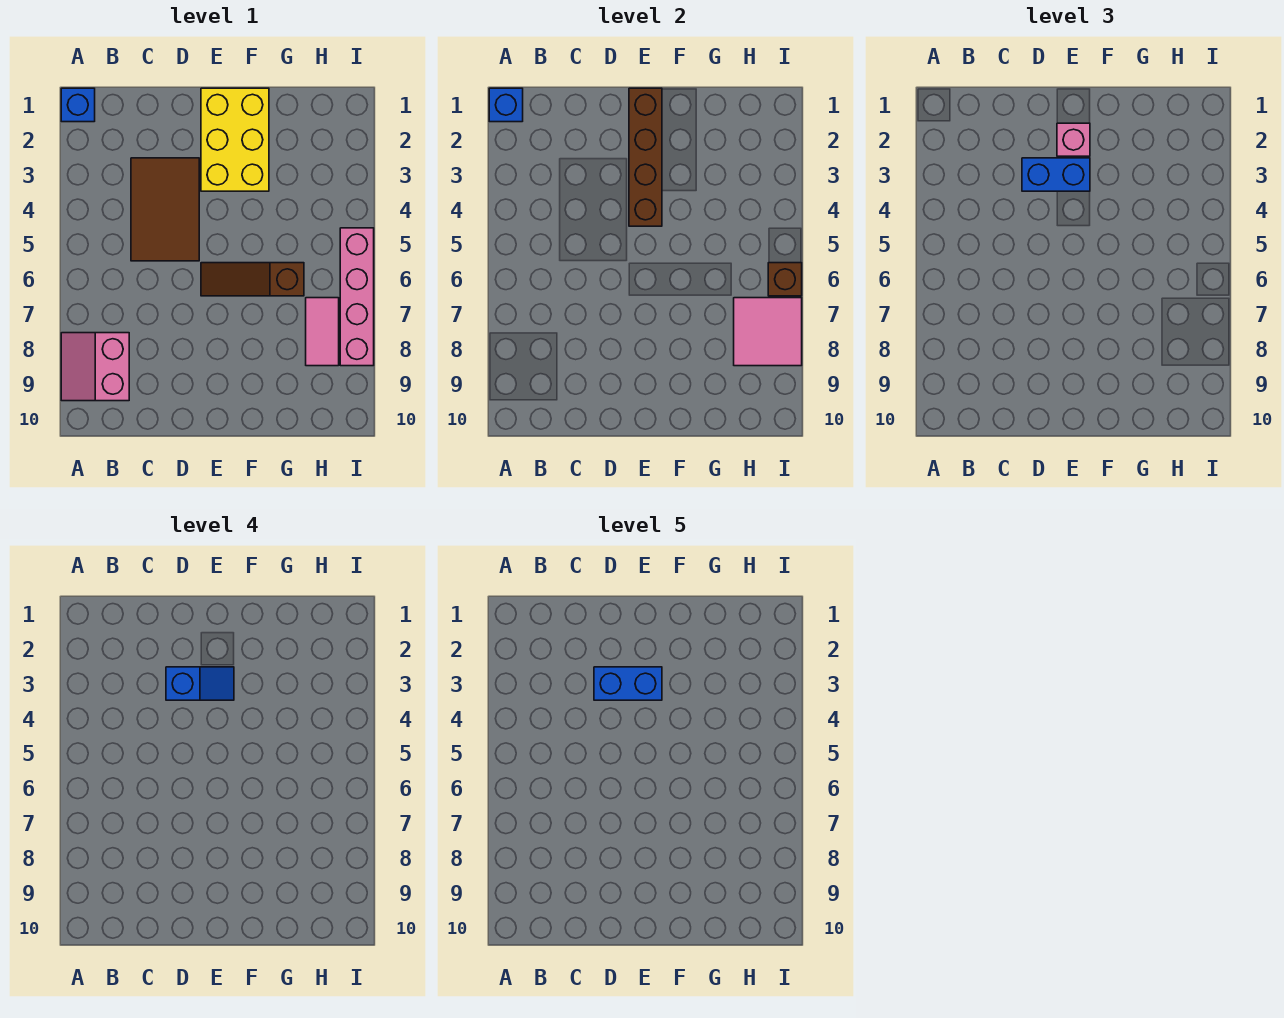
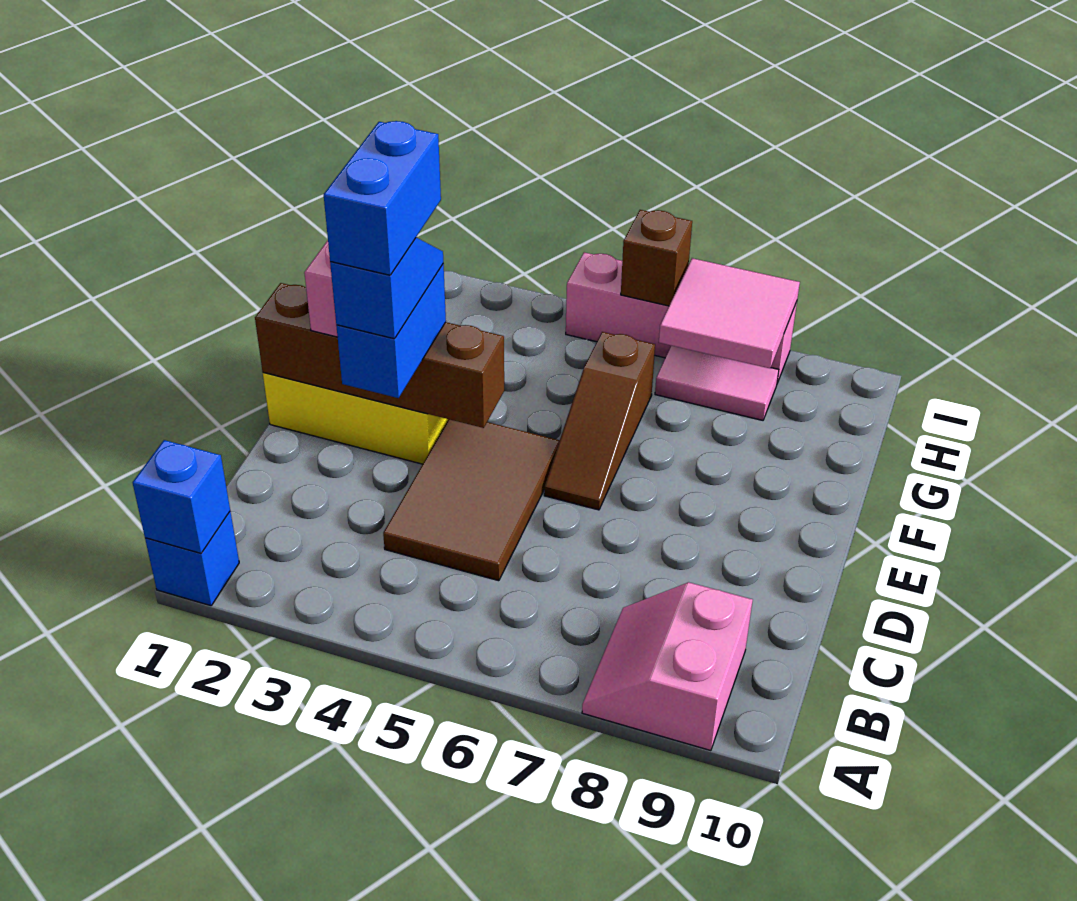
pink 2x2 slope [61,333,129,401] -> pink 2x2 slope turned to [582,582,753,751]
brown 2x3 tile [131,158,199,261] -> brown 2x3 tile turned to [383,419,560,581]

